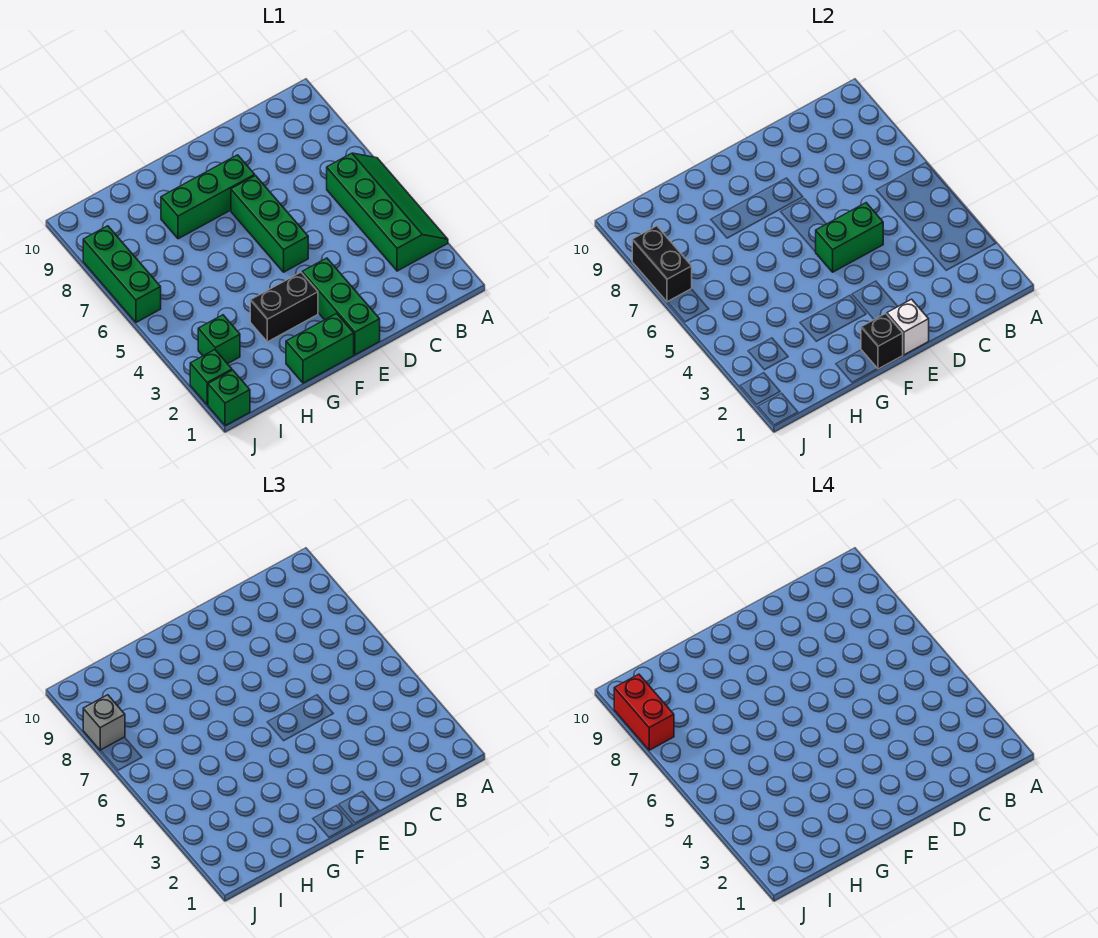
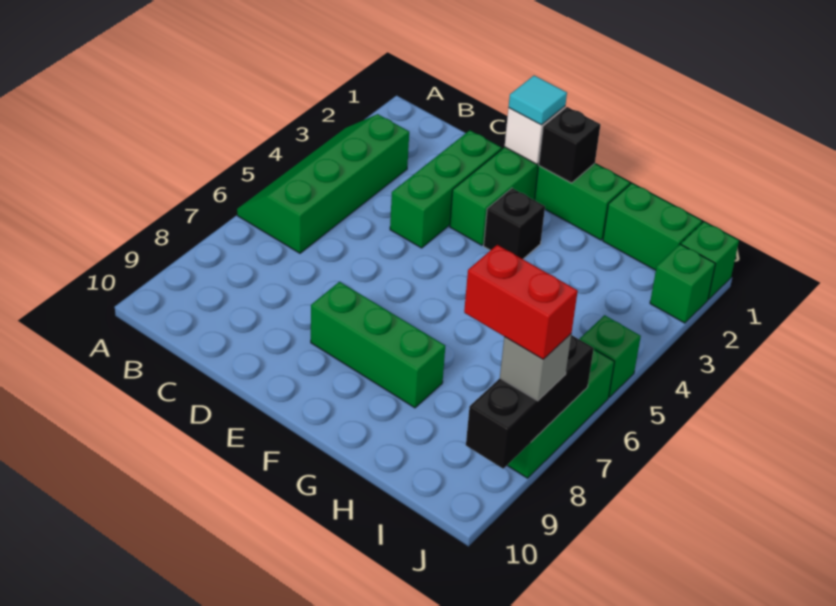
green 1x2 brick [816,203,883,272] -> green 1x2 brick moved to [603,183,702,270]
none -> cyan 1x1 tile [508,76,567,125]
green 1x3 brick [231,176,308,272] -> green 1x3 brick moved to [390,130,502,248]
black 1x2 brick [250,272,318,342] -> black 1x1 brick [484,188,545,259]
green 1x1 brick [198,315,240,364] -> green 1x1 brick moved to [580,315,641,397]
black 1x2 brick [632,226,692,302] -> black 1x3 brick [466,335,594,469]
red 1x2 brick [614,674,674,750] -> red 1x2 brick turned to [464,245,578,359]

